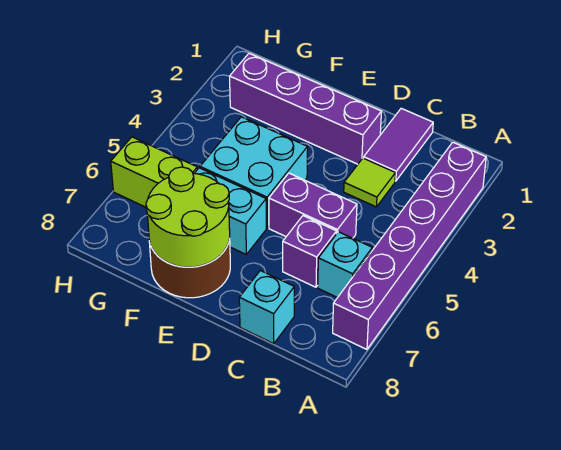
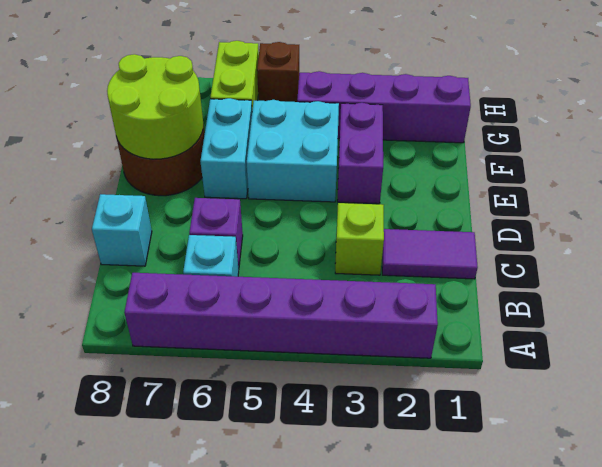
lime 1x1 tile [344,158,395,207] -> lime 1x1 brick [335,203,384,275]
purple 1x2 brick [269,173,357,238] -> purple 1x2 brick moved to [337,103,383,204]
purple 1x4 brick [230,53,382,164] -> purple 1x4 brick turned to [297,71,471,143]
none -> brown 1x1 brick [257,42,299,102]

